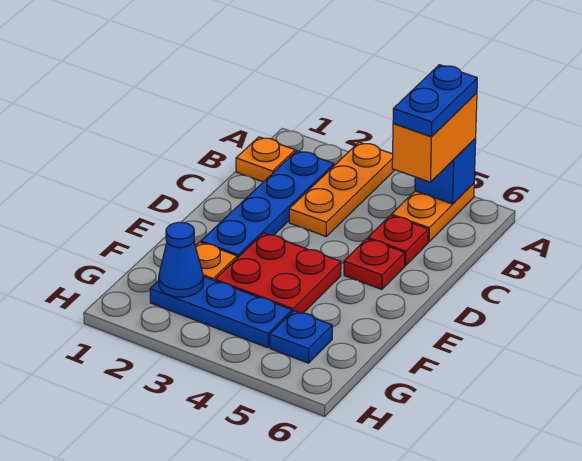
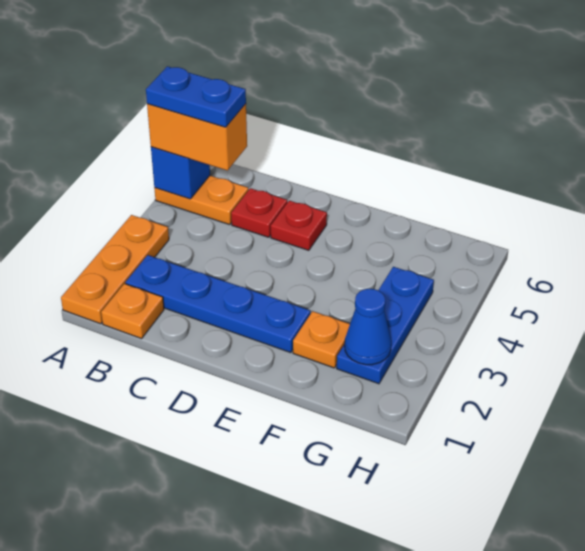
orange 1x3 plate [289,142,394,236] -> orange 1x3 plate turned to [61,215,169,324]
red 2x2 plate [215,233,341,313] -> none
blue 1x1 plate [270,311,332,363] -> none

